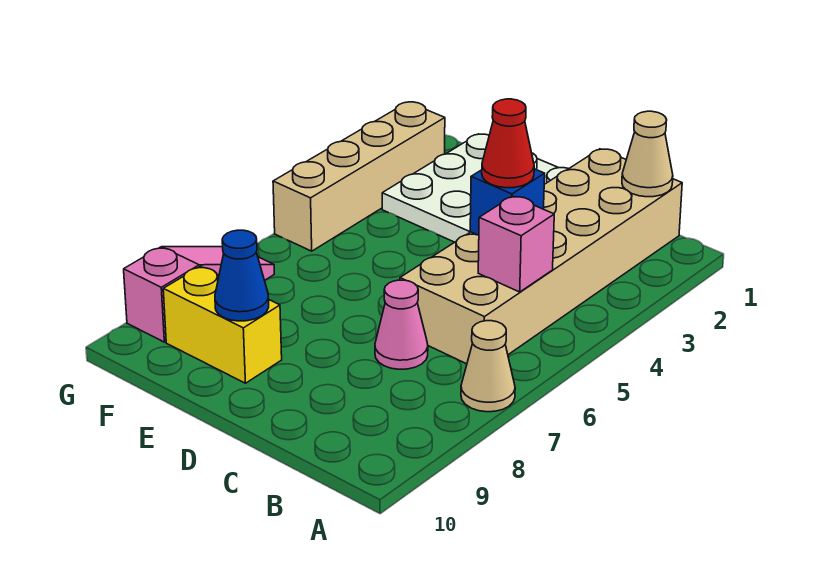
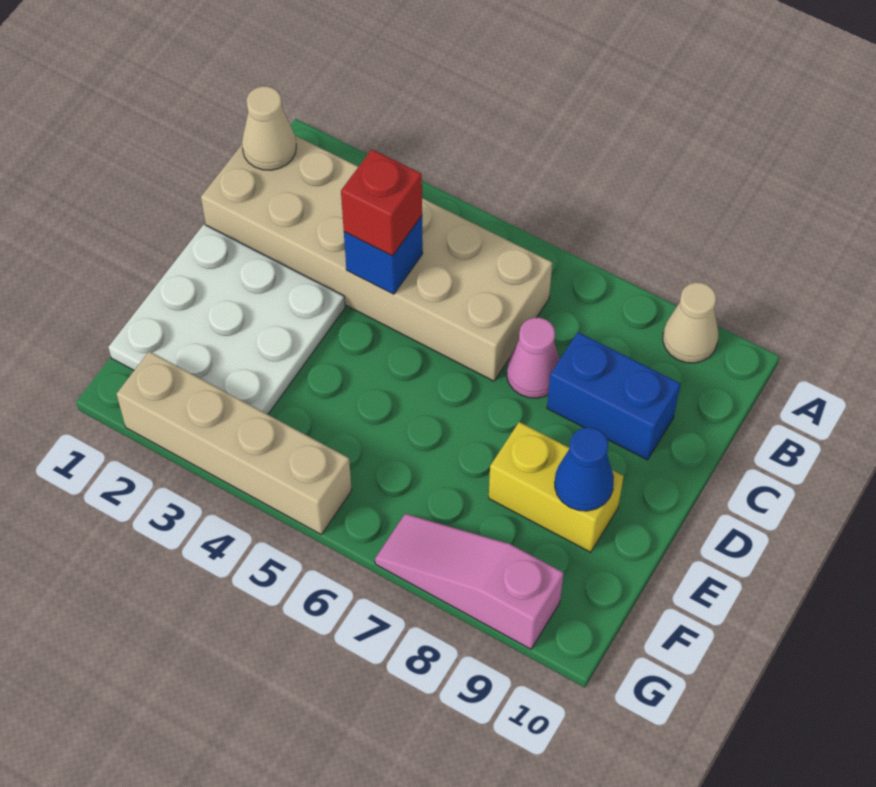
tan 1x1 cone [461,321,515,412] -> tan 1x1 cone moved to [663,282,718,363]
pink 1x1 brick [478,196,554,292] -> none
red 1x1 cone [482,99,534,188] -> red 1x1 brick [341,150,422,256]
none -> blue 1x2 brick [547,332,681,460]
yellow 1x2 brick [163,267,282,383] -> yellow 1x2 brick turned to [489,422,623,552]

